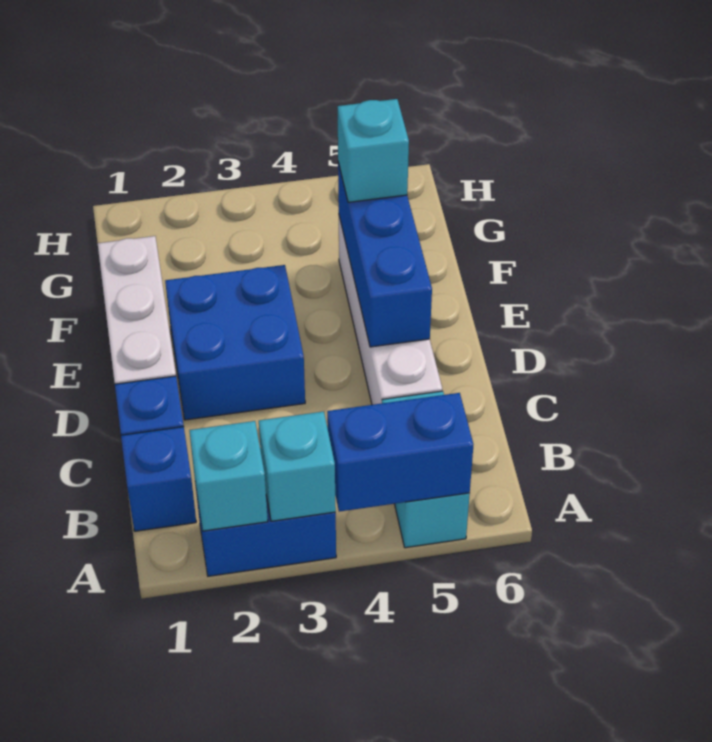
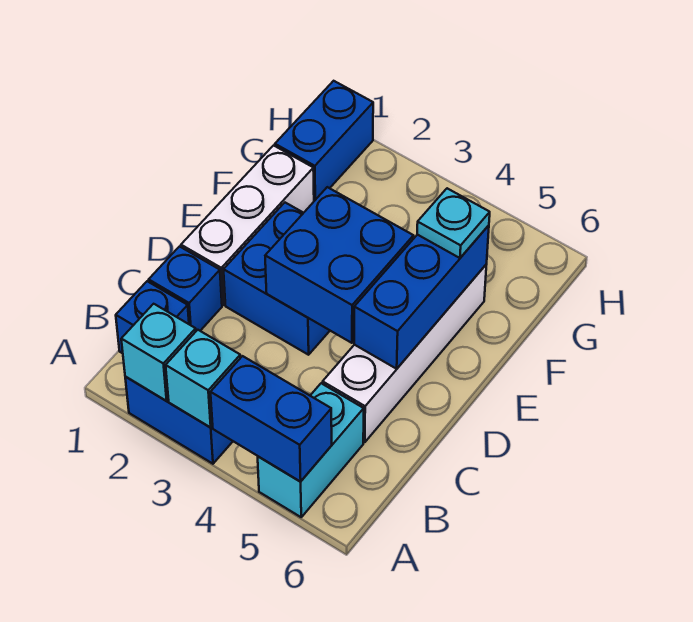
none -> blue 2x2 brick [265,187,413,343]
cyan 1x1 brick [338,99,409,202] -> cyan 1x1 plate [417,188,490,258]
none -> blue 1x2 brick [275,81,373,201]

